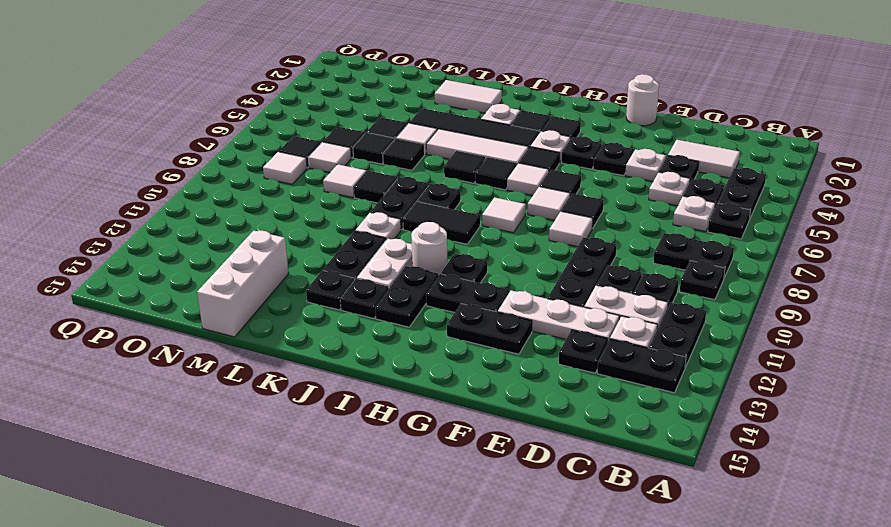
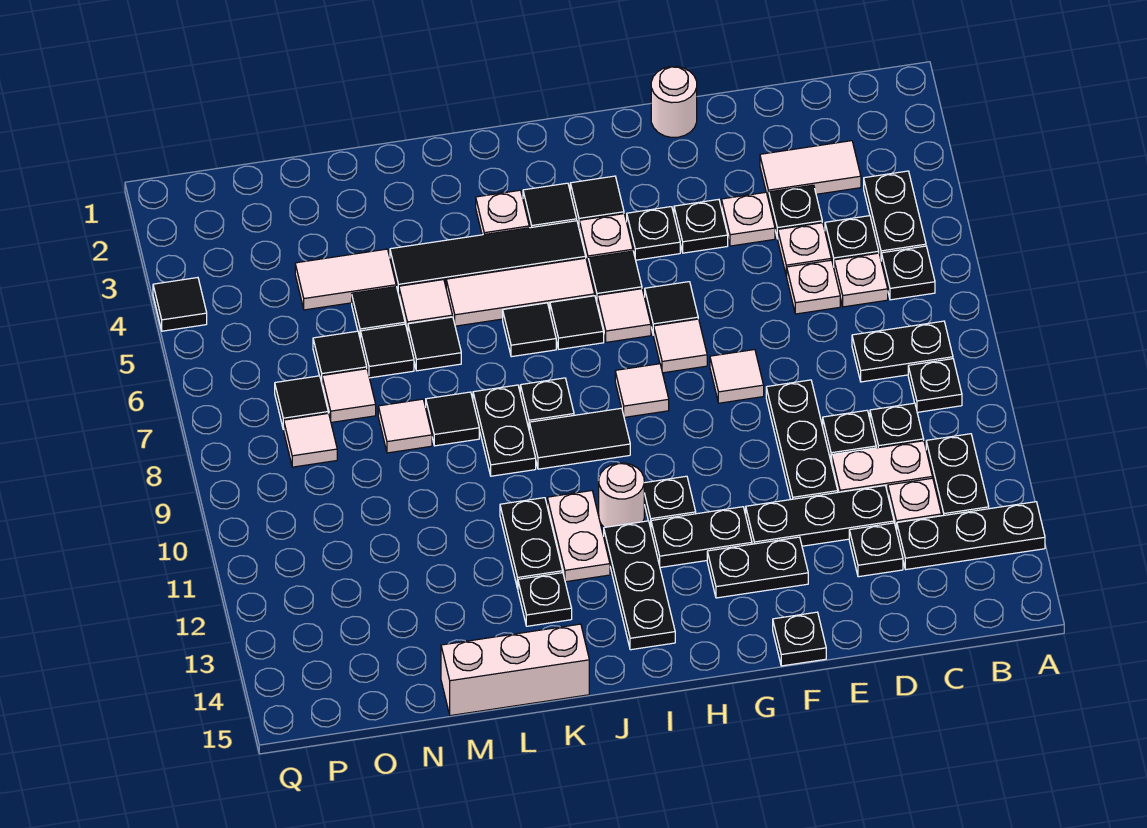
black 1x2 plate [597,339,686,393] -> black 1x3 plate [897,502,1045,569]
white 1x3 plate [498,290,619,341] -> black 1x3 plate [746,486,894,546]
black 1x1 tile [561,193,604,228] -> black 1x1 tile moved to [153,278,207,331]
black 1x2 plate [375,266,439,327] -> black 1x3 plate [604,521,675,650]
black 1x1 plate [340,279,389,318] -> black 1x1 plate moved to [773,612,826,666]
white 1x2 tile [435,80,502,113] -> white 1x2 tile moved to [295,249,396,310]
white 1x1 plate [355,212,401,240] -> white 1x1 plate moved to [787,260,840,314]
white 1x3 brick [197,231,289,337] -> white 1x3 brick turned to [441,624,589,716]

